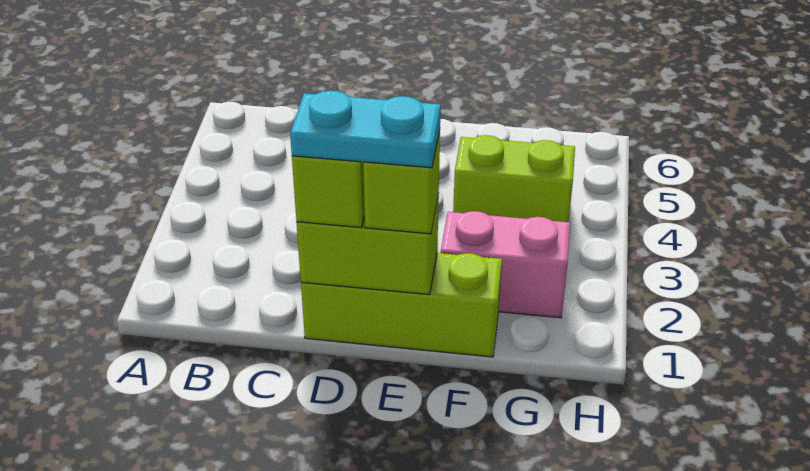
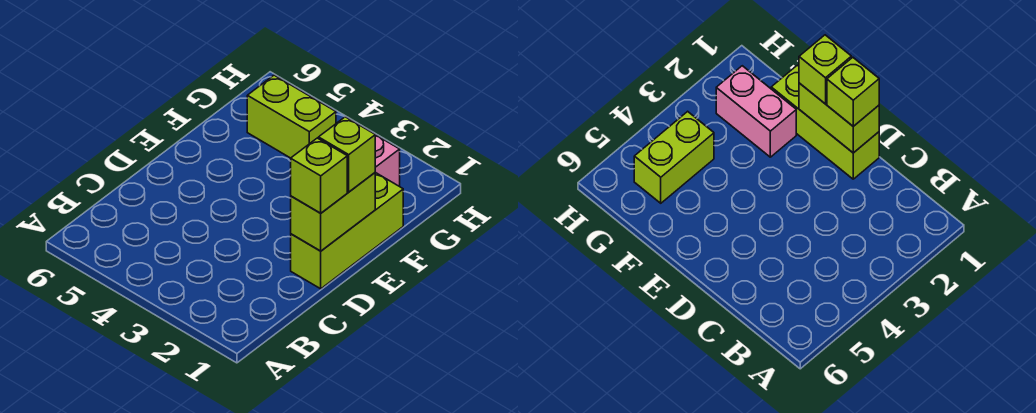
cyan 1x2 plate [290,91,441,168] -> none
lime 1x2 brick [453,135,575,222] -> lime 1x2 brick turned to [247,75,336,158]

